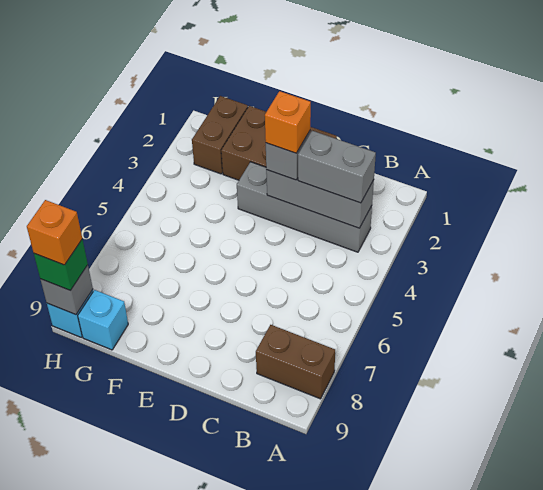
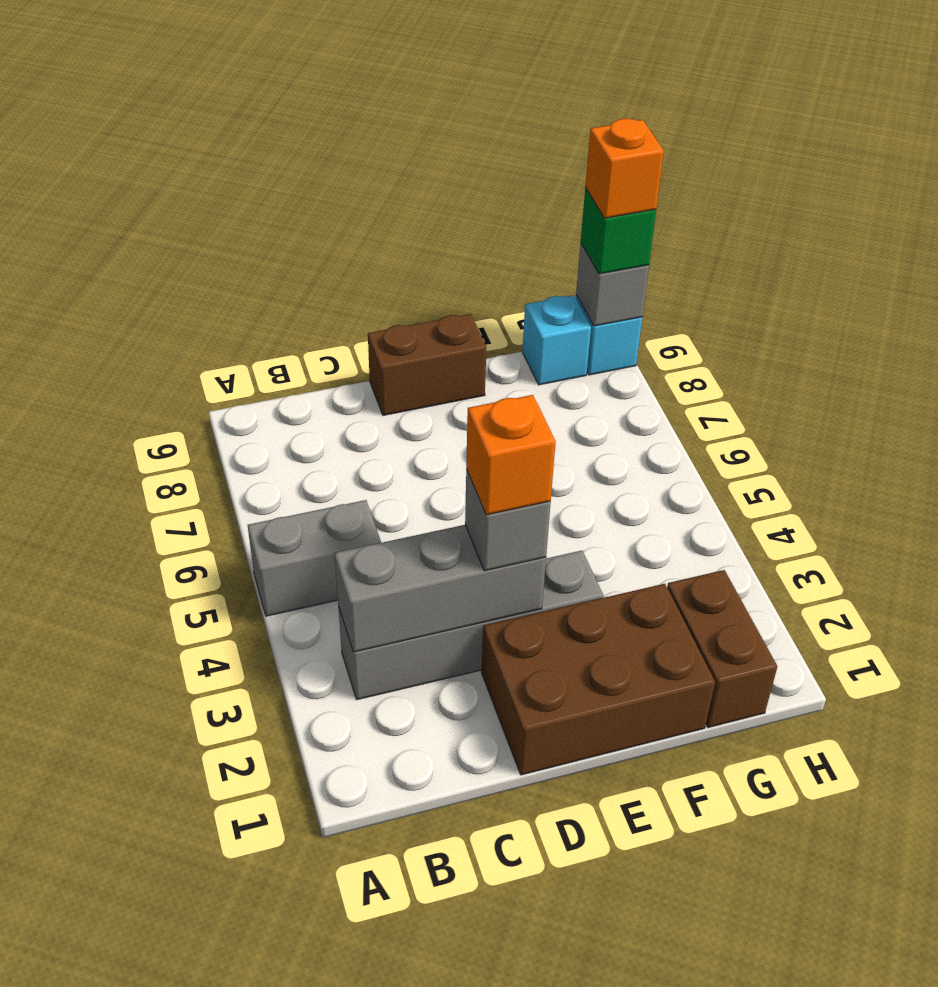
brown 1x2 brick [256,325,335,399] -> brown 1x2 brick moved to [368,314,486,415]
grey 1x2 brick [298,131,376,203] -> grey 1x2 brick moved to [248,500,381,616]

